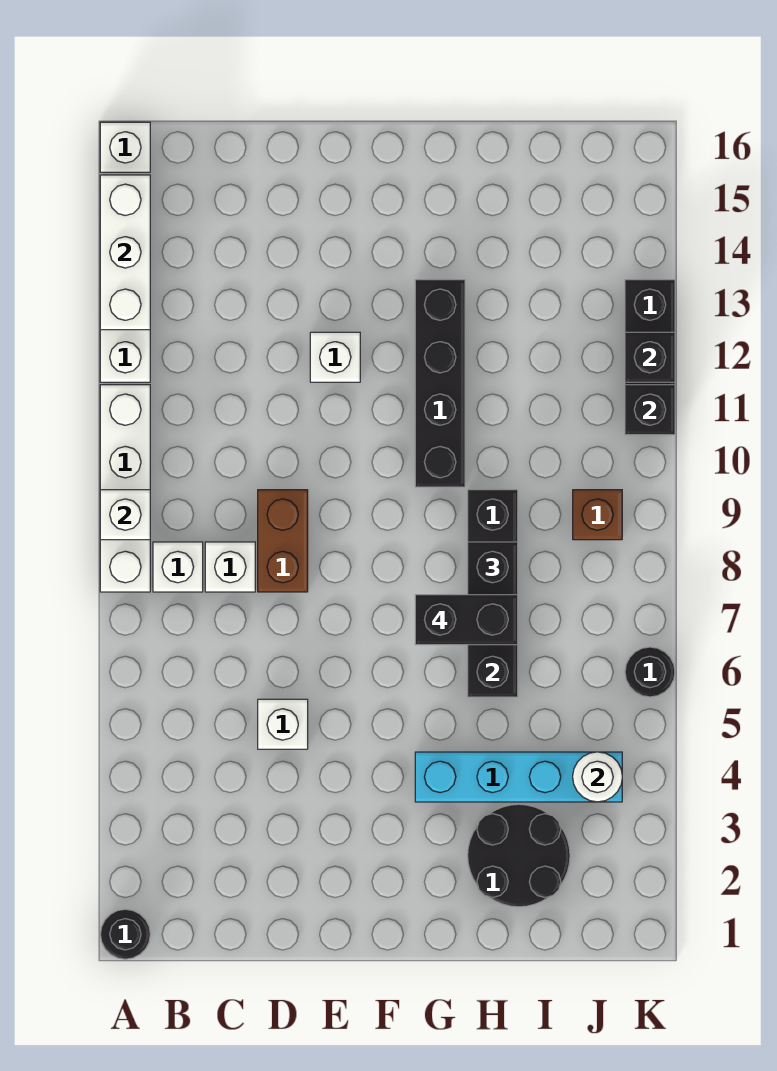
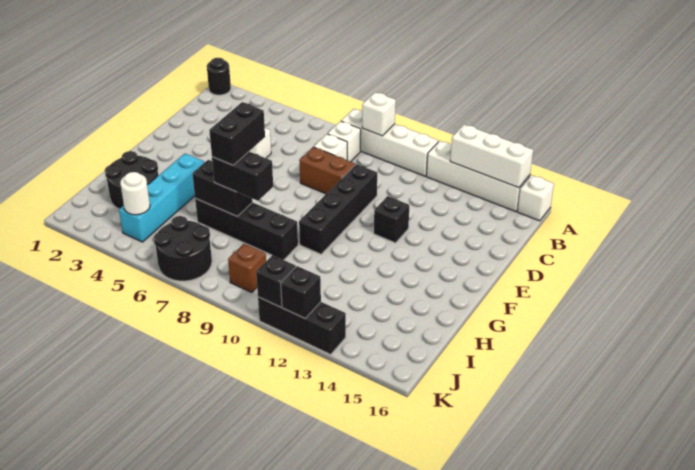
white 1x1 brick [310,332,360,382] -> black 1x1 brick [374,196,409,243]
black 1x4 brick [415,280,465,487] -> black 1x4 brick turned to [299,164,377,254]
black 1x1 round brick [625,647,675,697] -> black 2x2 round brick [154,216,212,281]

